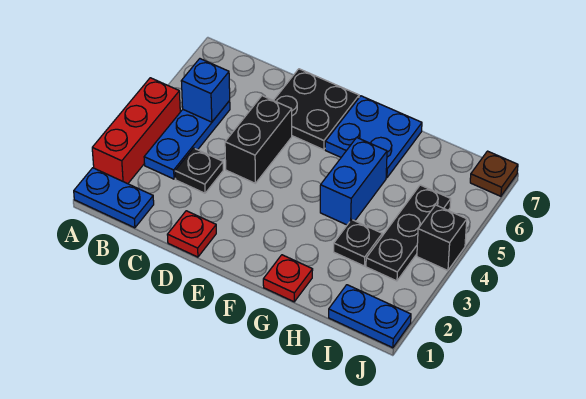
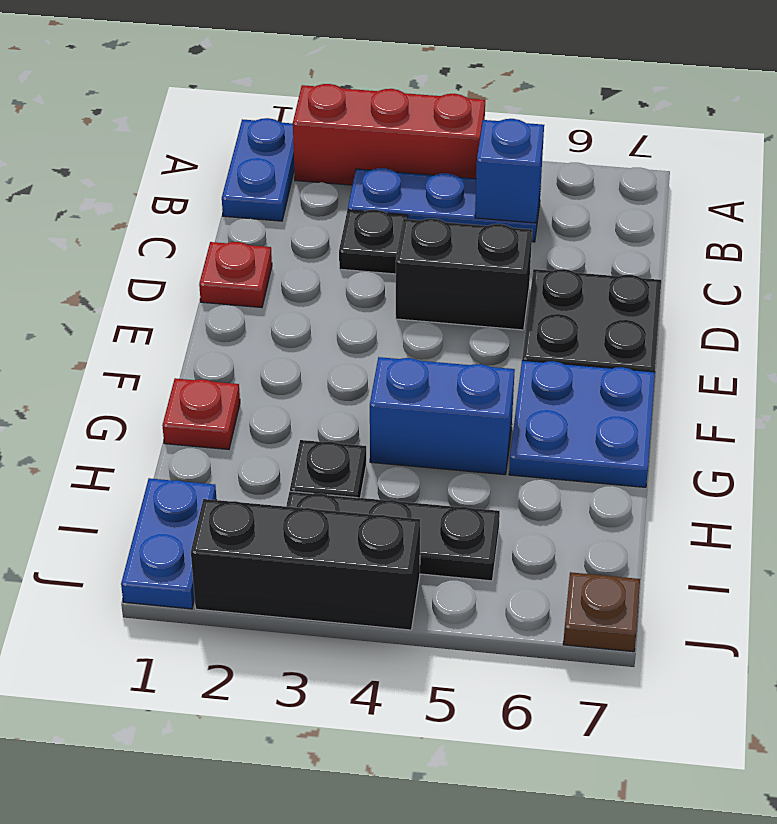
black 1x1 brick [417,205,467,271] -> black 1x3 brick [191,499,420,630]

